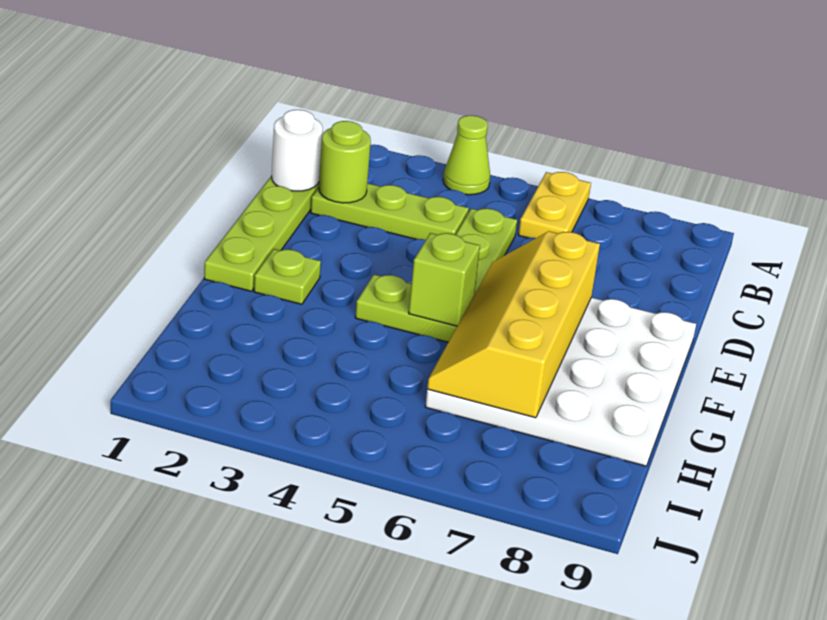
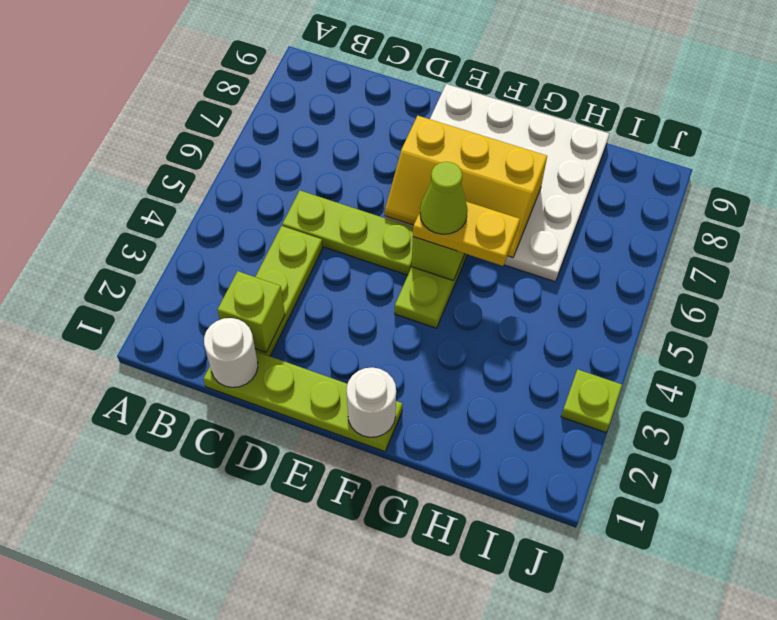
lime 1x1 cone [443,116,490,195] -> lime 1x1 cone moved to [420,162,468,234]
yellow 1x2 plate [518,172,591,238] -> yellow 1x2 plate moved to [413,202,520,266]
lime 1x1 round brick [319,121,371,203] -> lime 1x1 brick [218,271,285,352]
yellow 2x4 slope [427,231,600,418] -> yellow 2x3 slope [385,116,547,258]
none -> white 1x1 round brick [346,367,396,437]
lime 1x1 plate [254,249,321,304] -> lime 1x1 plate moved to [561,369,622,432]

